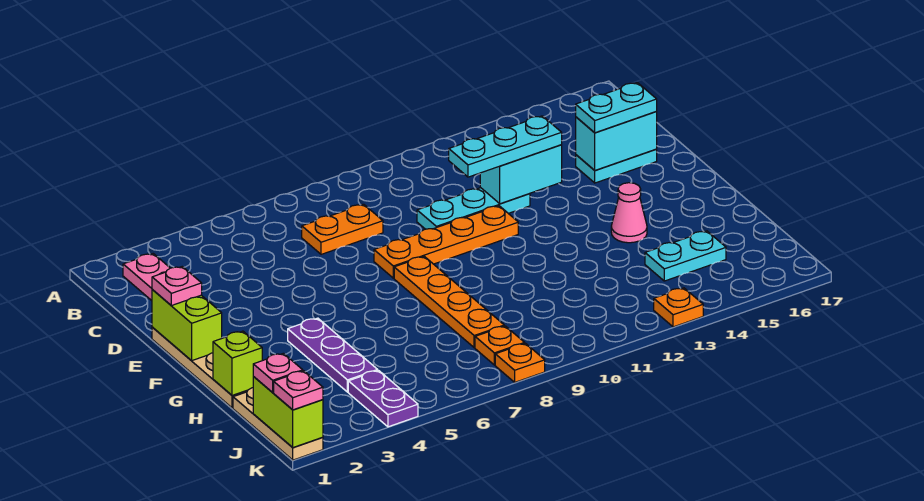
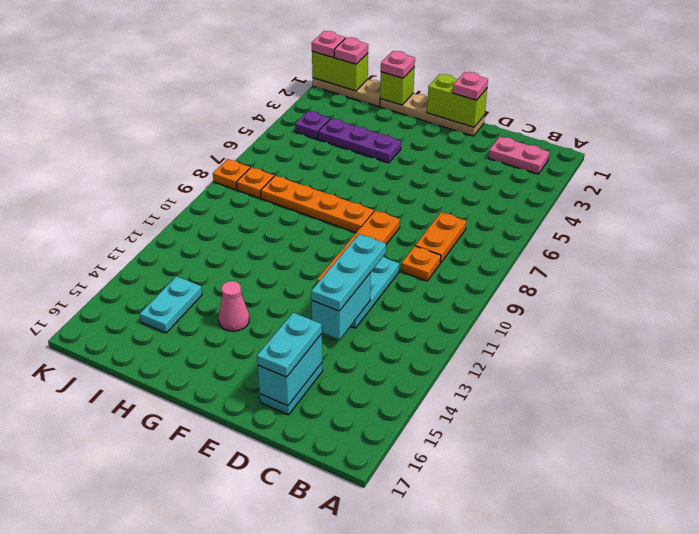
none -> pink 1x1 plate [381,51,415,78]
purple 1x2 plate [348,370,418,427] -> purple 1x1 plate [295,111,330,139]
orange 1x1 plate [654,288,703,327] -> orange 1x1 plate moved to [401,246,441,281]

